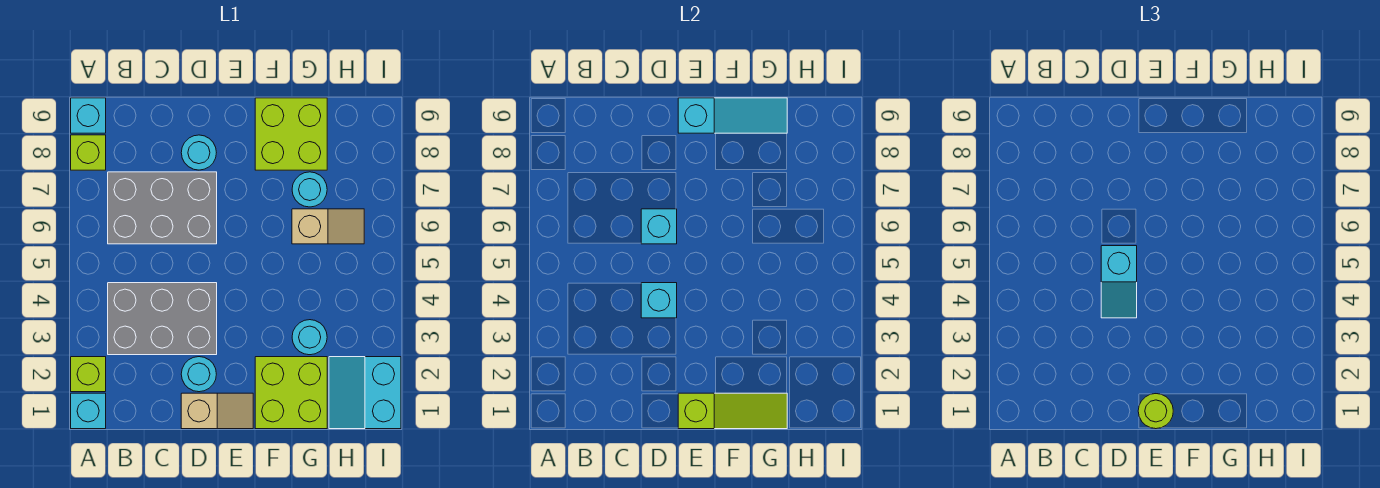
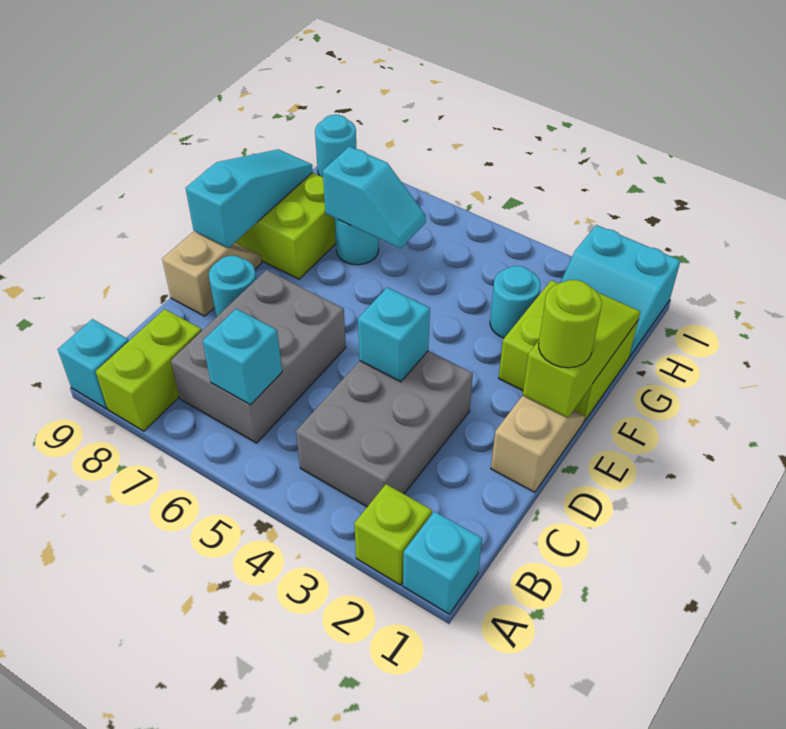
lime 1x1 brick [71,135,106,170] -> lime 1x2 brick [96,309,202,431]
cyan 1x1 round brick [181,357,216,392] -> cyan 1x1 round brick moved to [315,115,356,177]
cyan 1x2 slope [1101,246,1137,318] -> cyan 1x2 slope moved to [323,146,426,248]
cyan 1x1 brick [641,209,677,244] -> cyan 1x1 brick moved to [203,309,282,405]
tan 1x2 slope [292,209,364,244] -> tan 1x2 slope moved to [162,232,262,316]

